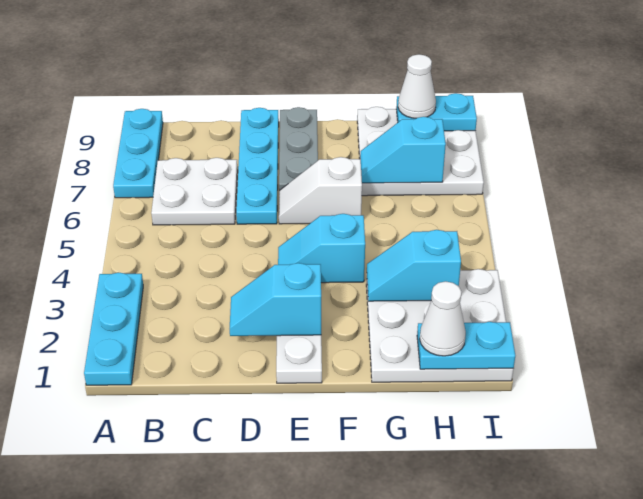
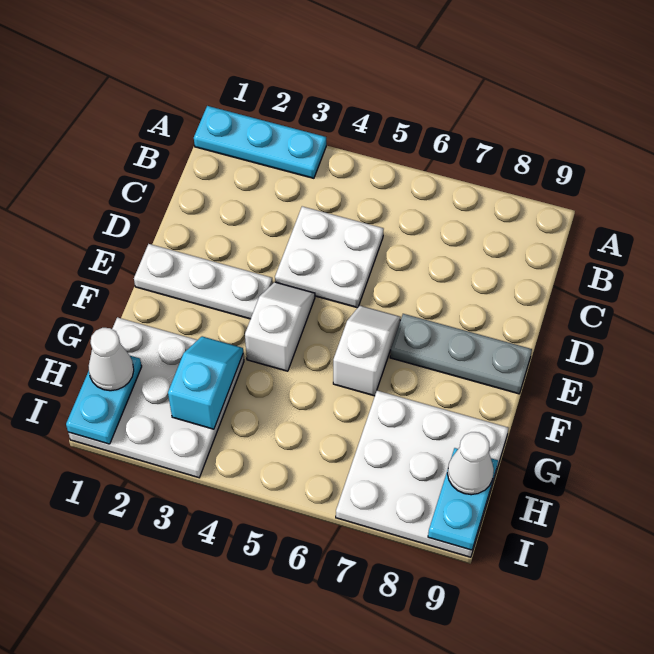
cyan 1x3 plate [113,109,163,198] -> none
white 2x2 plate [151,158,238,225] -> white 2x2 plate moved to [275,206,384,308]
cyan 1x2 slope [230,263,321,336] -> none
cyan 1x4 plate [236,108,279,224] -> none
cyan 1x2 slope [278,214,365,283] -> white 1x2 slope [245,282,315,371]
cyan 1x2 slope [360,117,446,183] -> none

